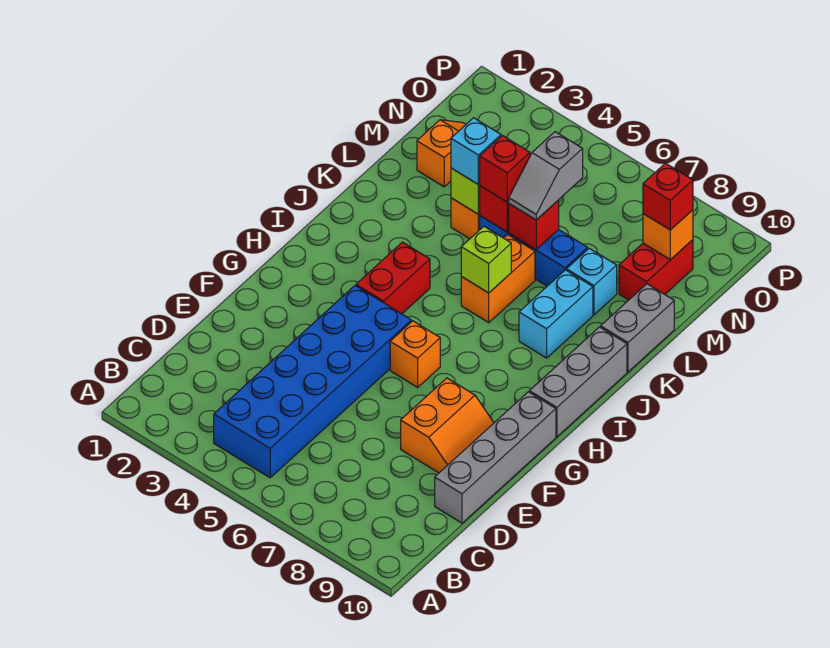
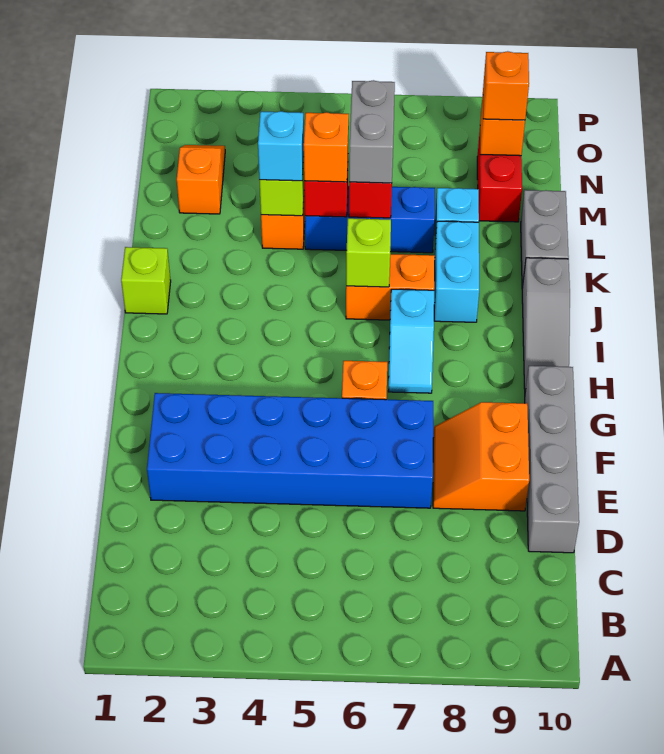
blue 2x6 brick [214,286,411,478] -> blue 2x6 brick turned to [147,393,433,508]
orange 2x2 slope [401,378,494,473] -> orange 2x2 slope turned to [433,402,529,511]
red 1x2 brick [356,242,430,314] -> none
none -> cyan 1x2 slope [388,289,434,393]
grey 1x3 brick [529,327,627,437] -> grey 1x3 slope [522,258,570,391]
none -> lime 1x1 brick [121,247,171,314]
orange 1x2 brick [461,234,535,323] -> orange 1x2 brick turned to [346,254,435,320]
red 1x1 brick [480,136,530,202] -> orange 1x1 brick [304,112,349,182]
grey 1x2 slope [508,132,583,220] -> grey 1x2 brick [349,80,395,183]
red 1x1 brick [643,163,693,230] -> orange 1x1 brick [483,51,529,120]

